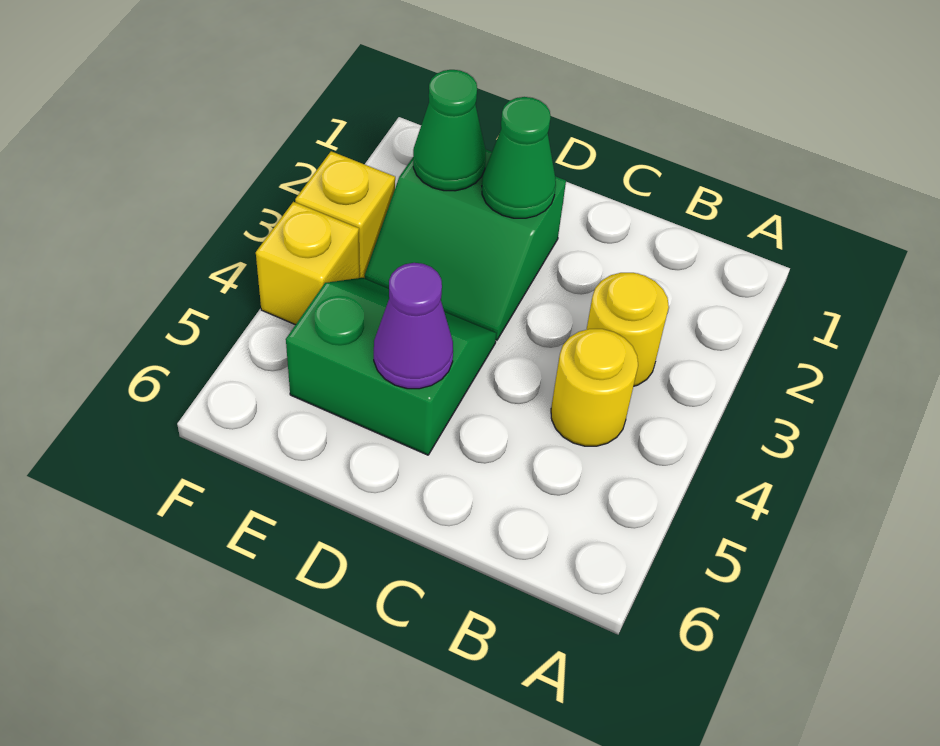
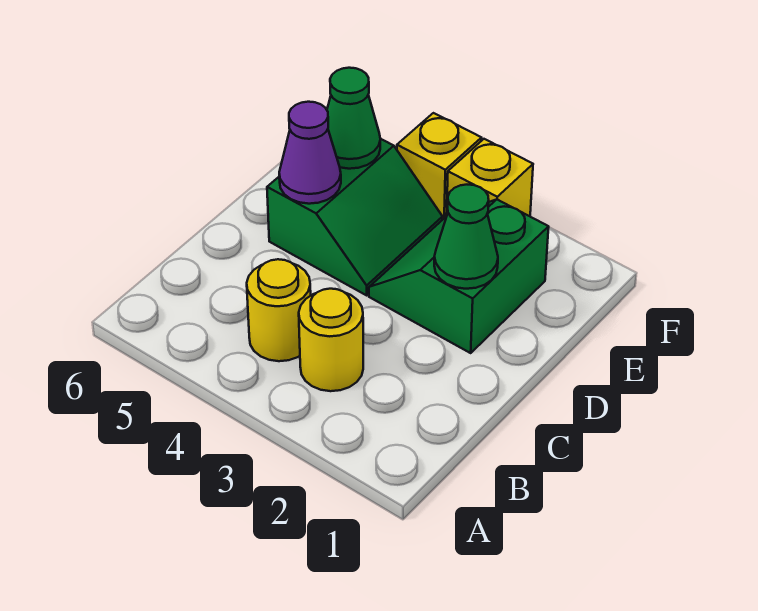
green 1x1 cone [413,70,486,191] -> green 1x1 cone moved to [327,68,380,169]

